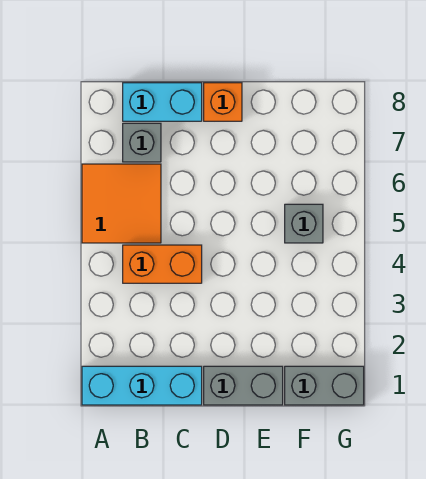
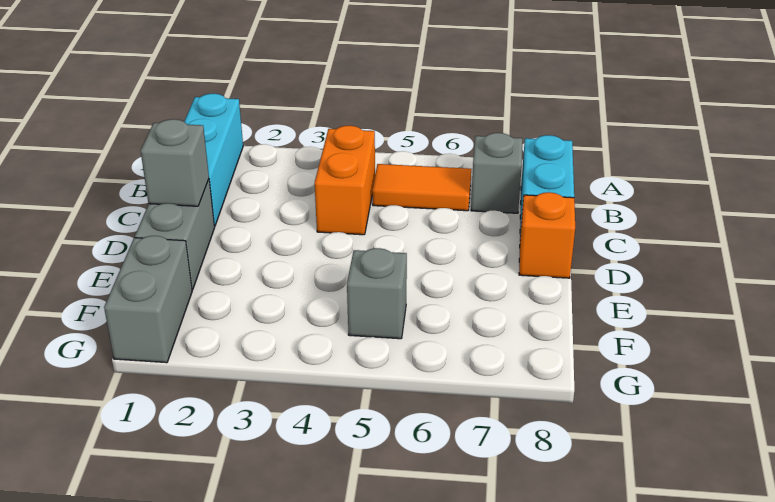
orange 2x2 tile [82,164,161,243] -> orange 1x2 tile [372,164,471,211]
none -> grey 1x1 brick [141,119,209,206]

